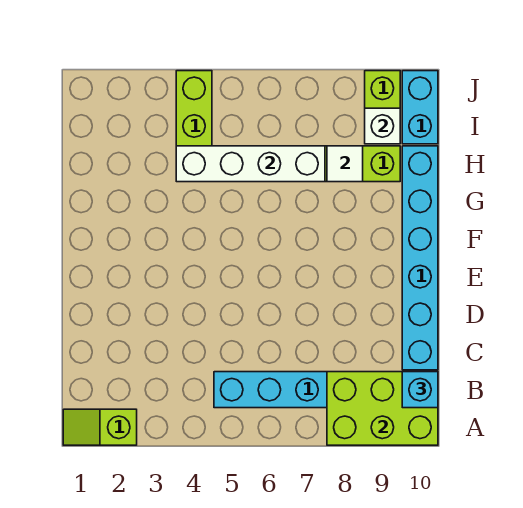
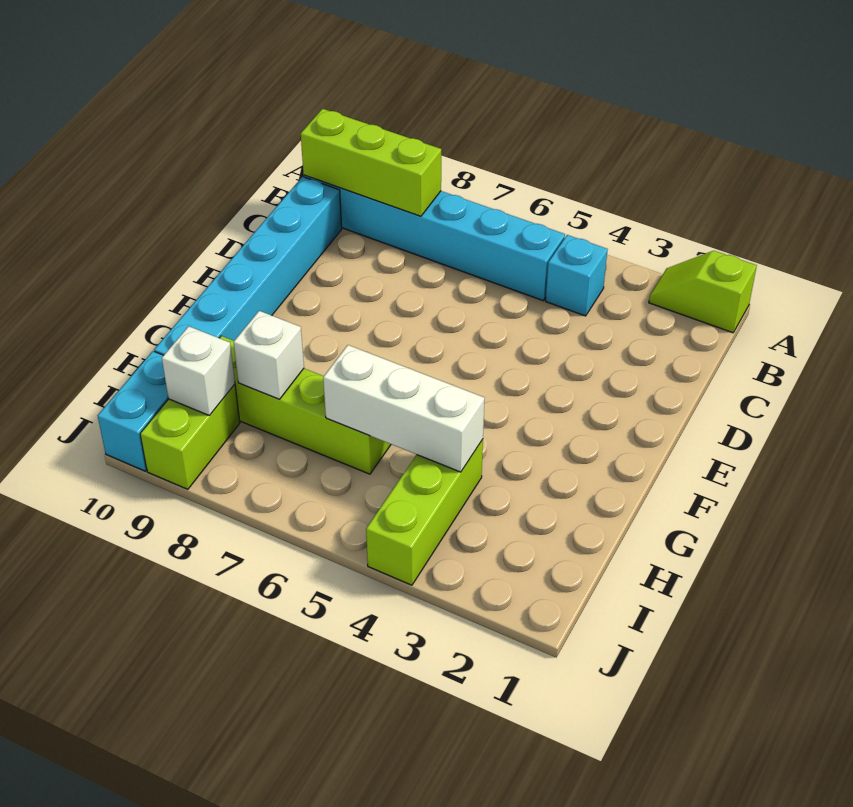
lime 1x2 slope [63,409,137,445] -> lime 1x2 slope turned to [649,251,757,333]
lime 2x3 brick [327,372,438,445] -> lime 1x3 brick [301,109,441,216]
cyan 1x1 brick [402,372,438,408] -> cyan 1x1 brick moved to [546,235,608,316]
white 1x4 brick [176,146,325,182] -> white 1x3 brick [323,345,485,472]
white 1x1 tile [327,146,363,182] -> white 1x1 brick [234,311,304,399]

